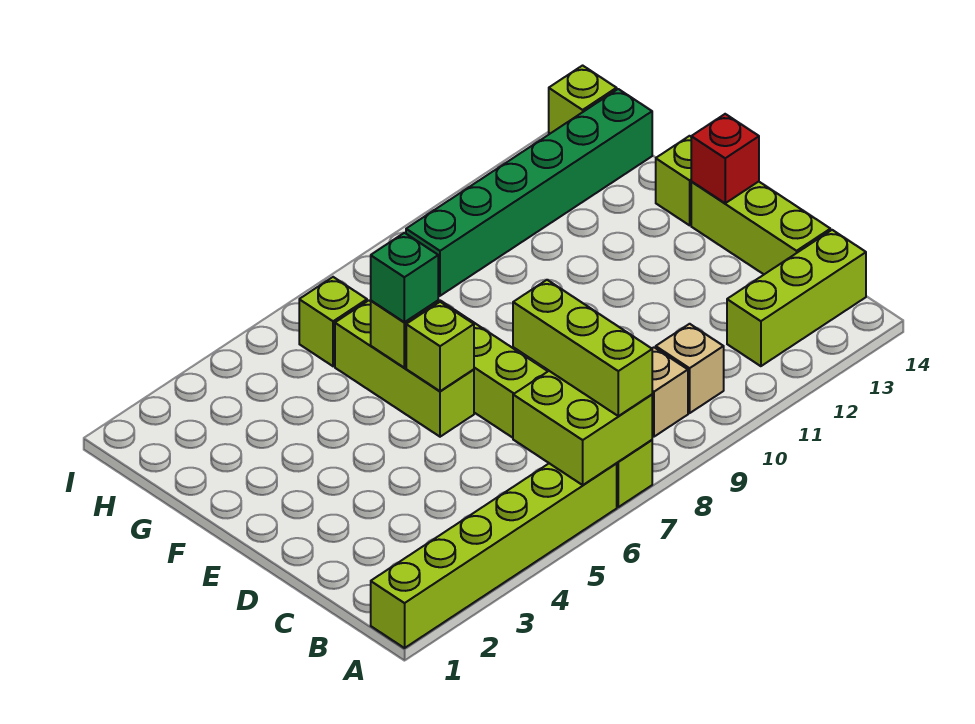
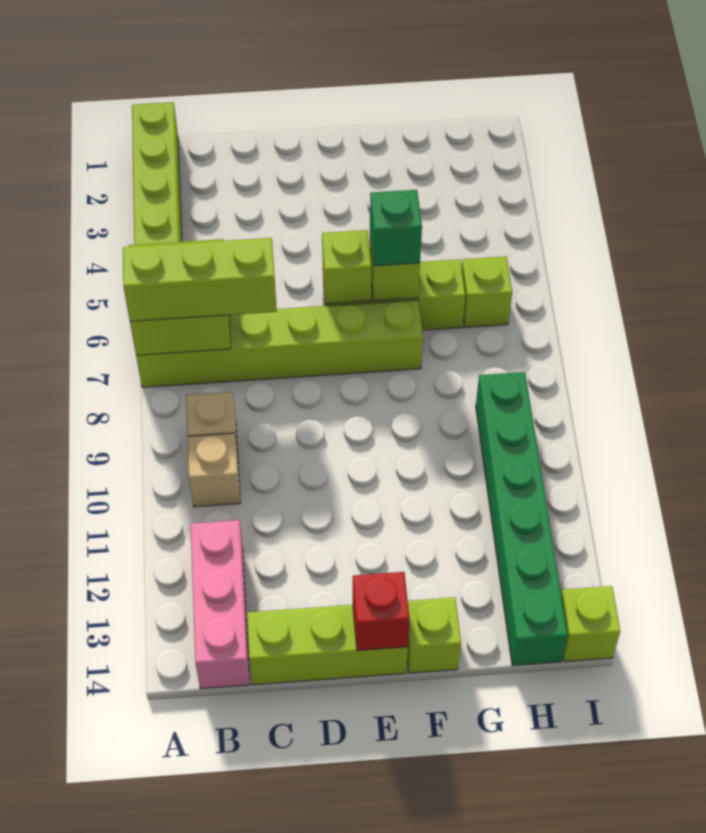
lime 1x3 brick [727,230,866,366] -> pink 1x3 brick [191,520,250,689]

